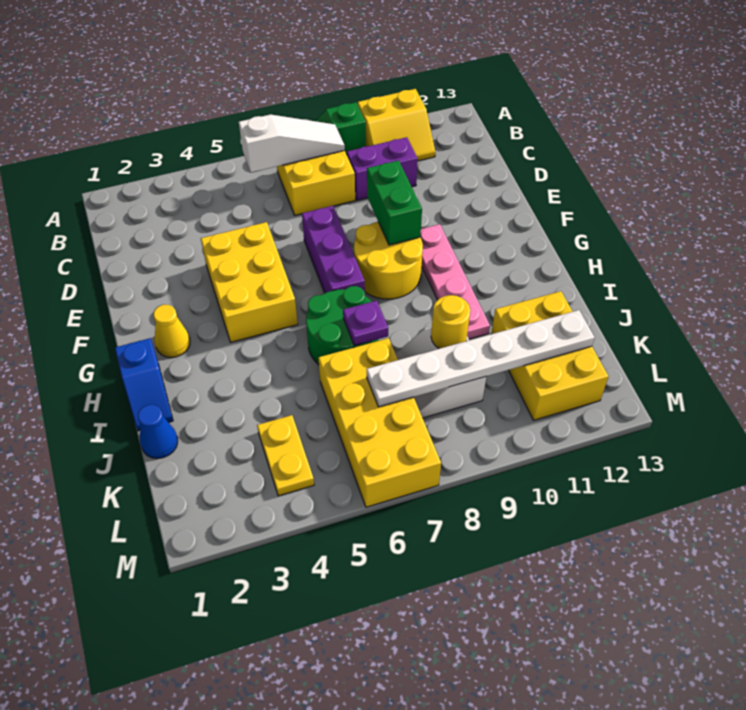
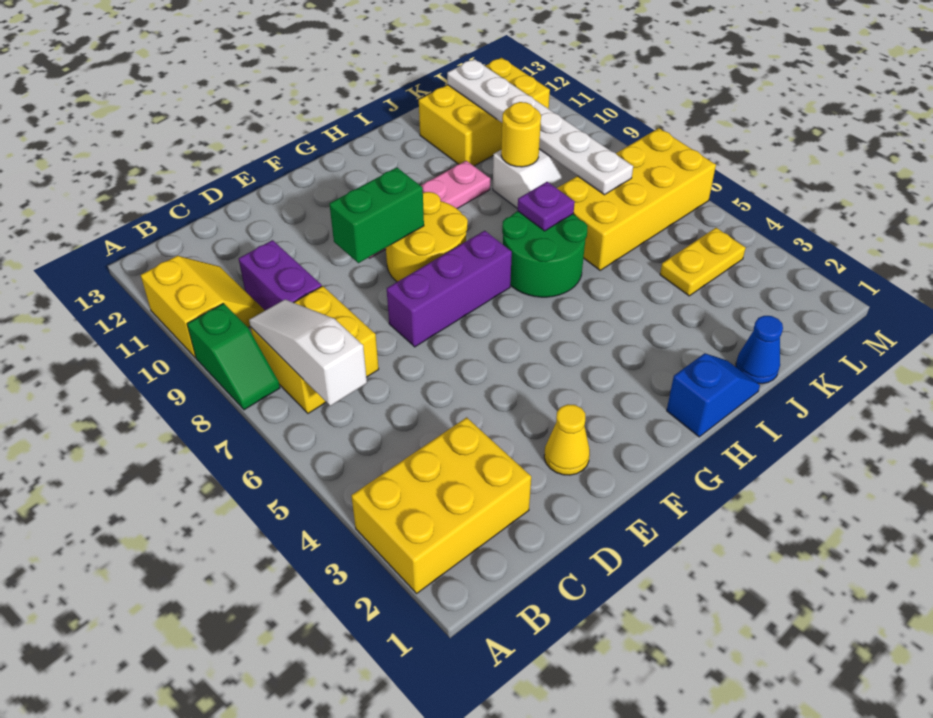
yellow 2x3 brick [201,222,298,342] -> yellow 2x3 brick moved to [351,417,531,593]
yellow 1x1 cone [154,305,190,358] -> yellow 1x1 cone moved to [544,404,590,475]

